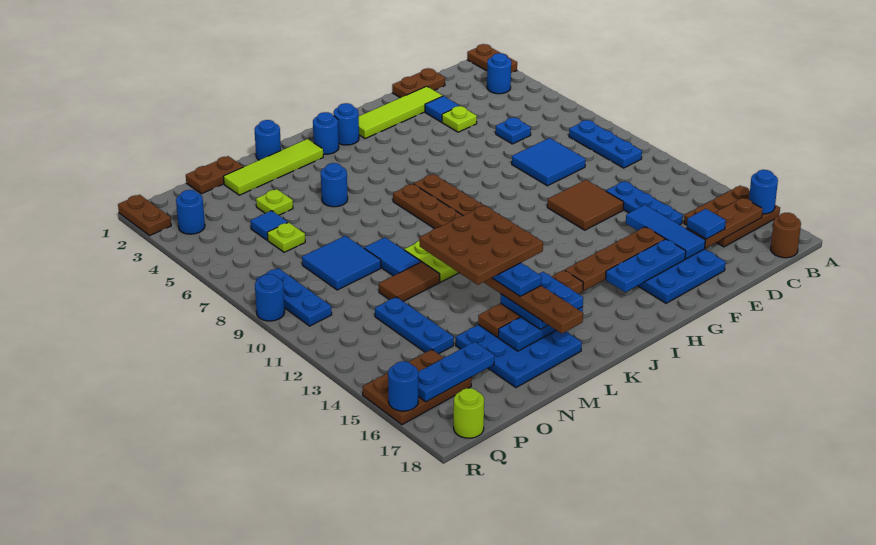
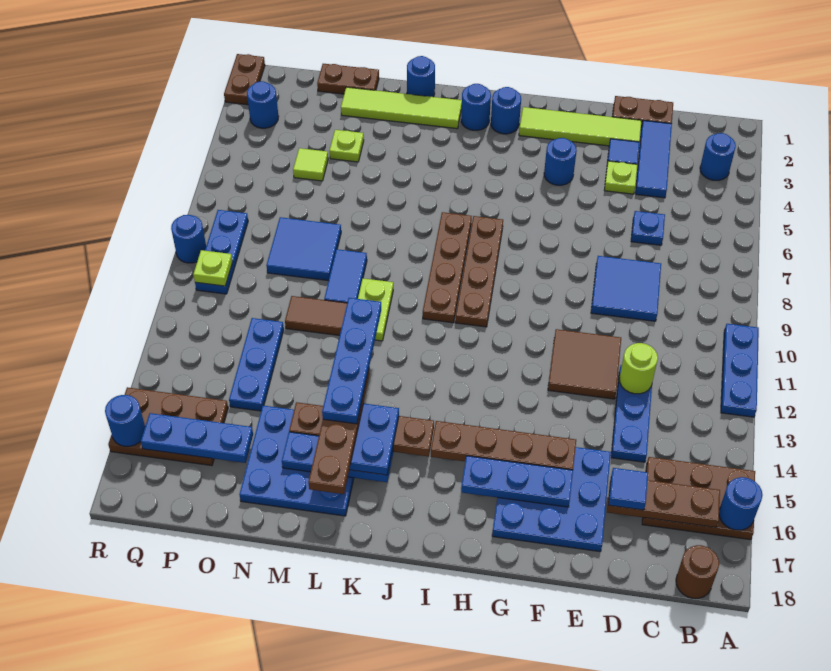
brown 1x2 plate [467,44,517,73] -> none
blue 1x3 plate [569,120,642,168] -> blue 1x3 plate moved to [721,324,759,417]
blue 1x3 tile [626,205,705,259] -> blue 1x3 tile moved to [636,121,672,198]
brown 3x3 plate [419,205,543,285] -> none
blue 1x1 round brick [321,163,348,207] -> blue 1x1 round brick moved to [544,138,577,185]
blue 1x1 tile [251,211,288,240] -> lime 1x1 tile [293,148,328,181]
lime 1x1 plate [267,222,305,252] -> lime 1x1 plate moved to [193,250,233,286]
lime 1x1 round brick [454,388,484,438] -> lime 1x1 round brick moved to [619,343,658,394]

